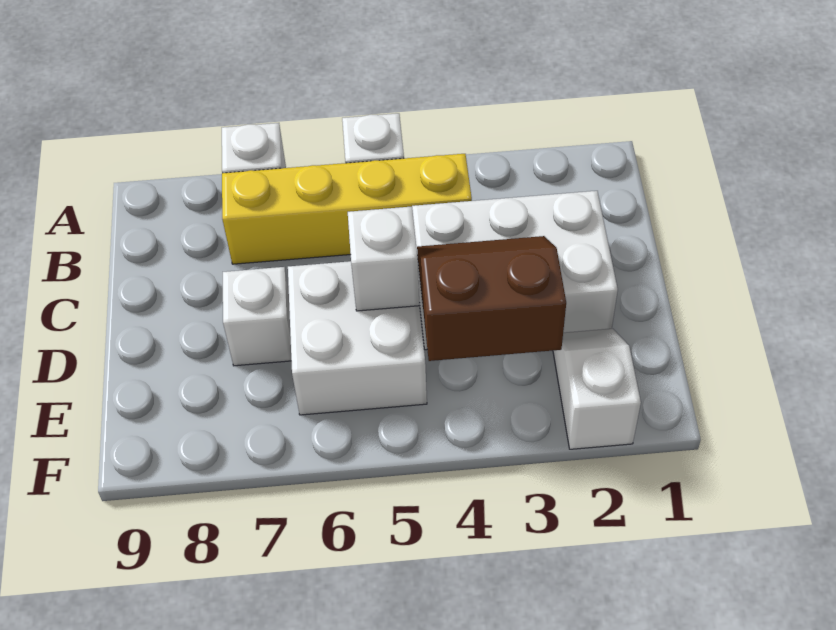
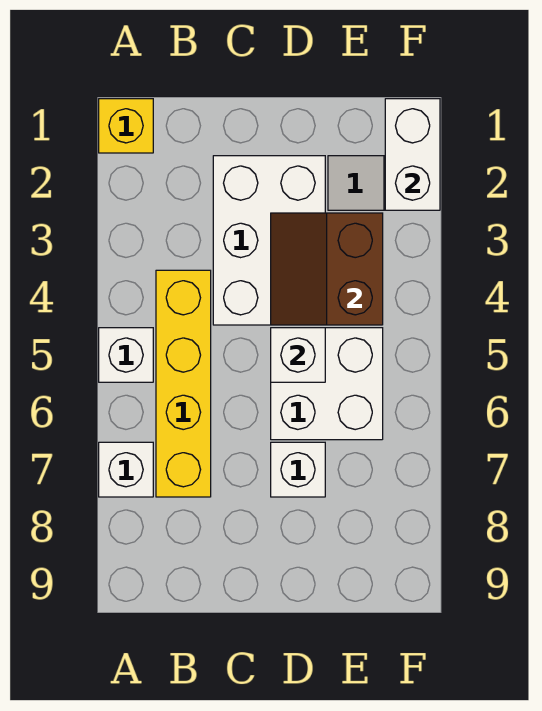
none -> yellow 1x1 brick [99,99,153,153]
none -> white 1x2 brick [385,99,440,210]

